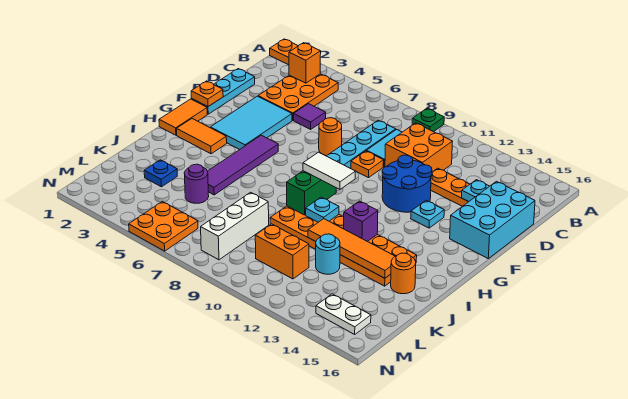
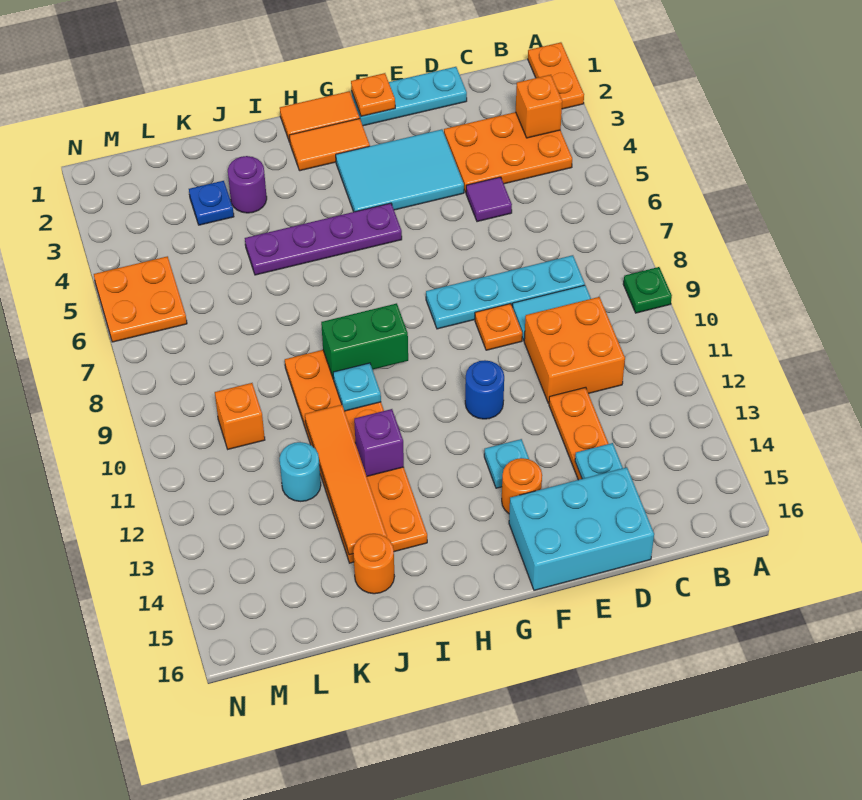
orange 1x1 round brick [319,118,342,156] -> orange 1x1 round brick moved to [502,458,542,513]
blue 2x2 round brick [382,155,432,212] -> blue 1x1 round brick [465,360,504,419]
purple 1x4 tile [208,135,278,195] -> purple 1x4 plate [245,203,402,275]
orange 1x2 tile [177,119,227,154] -> orange 1x2 tile turned to [289,118,370,171]
white 1x2 tile [303,152,356,189] -> none
purple 1x1 round brick [184,164,209,203] -> purple 1x1 round brick moved to [228,156,267,213]
white 1x3 brick [201,192,269,260] -> none
orange 1x2 brick [255,224,309,279] -> orange 1x1 brick [215,383,265,449]
white 1x2 plate [316,294,371,334] -> none

